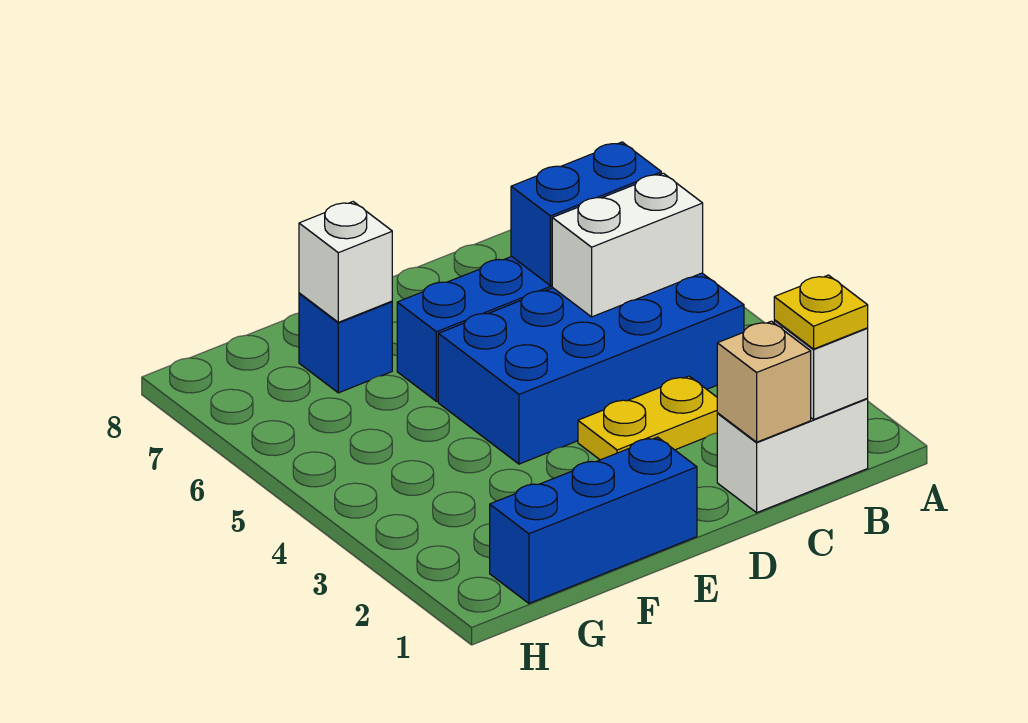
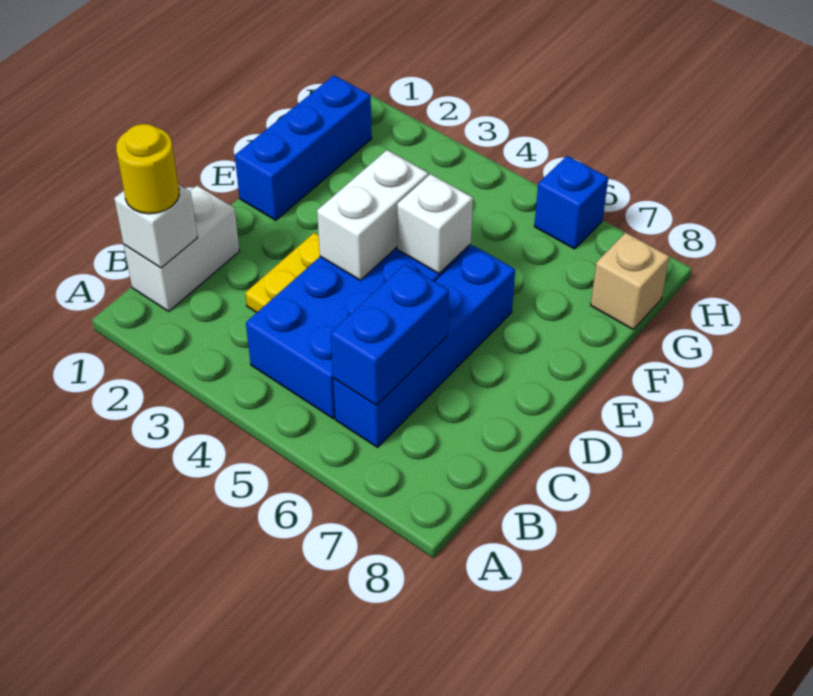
yellow 1x1 plate [774,275,868,349] -> yellow 1x1 round brick [116,124,179,214]
white 1x2 brick [552,173,703,317] -> white 1x2 brick moved to [317,150,428,280]
tan 1x1 brick [717,321,811,442] -> tan 1x1 brick moved to [591,232,669,329]
blue 1x1 brick [299,293,392,393] -> blue 1x1 brick moved to [534,156,608,249]
white 1x1 brick [299,202,392,322] -> white 1x1 brick moved to [397,174,473,274]

